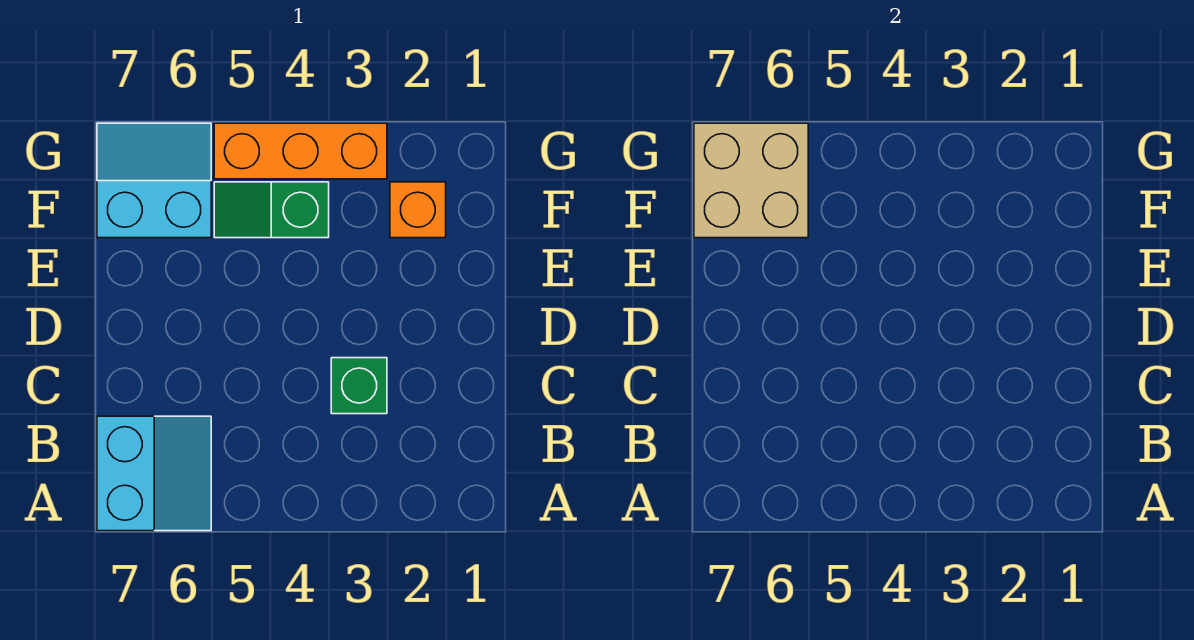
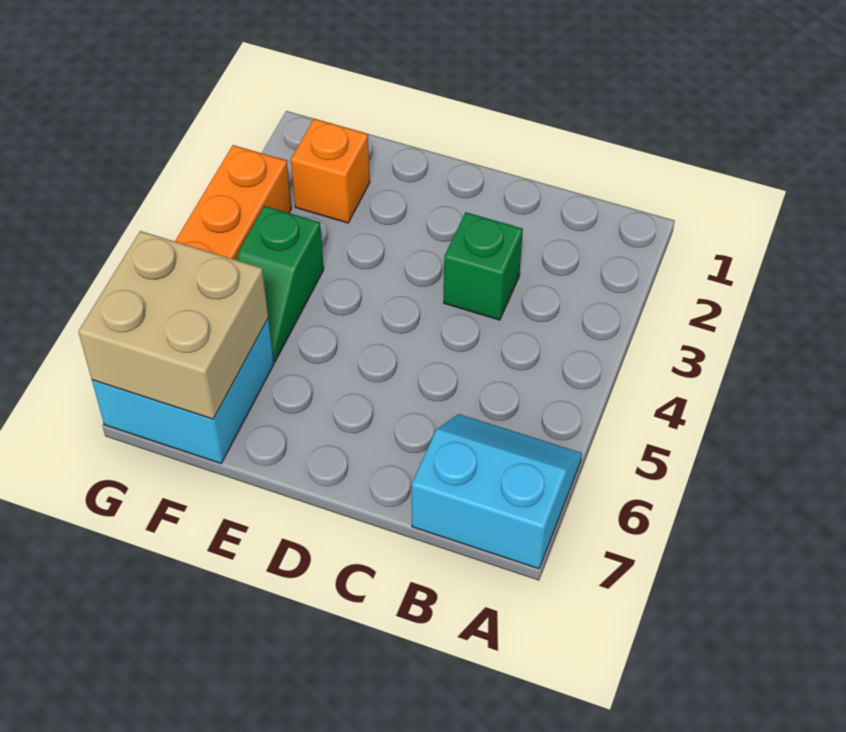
cyan 2x2 slope [97,123,211,238] -> cyan 2x2 brick [92,319,274,463]

